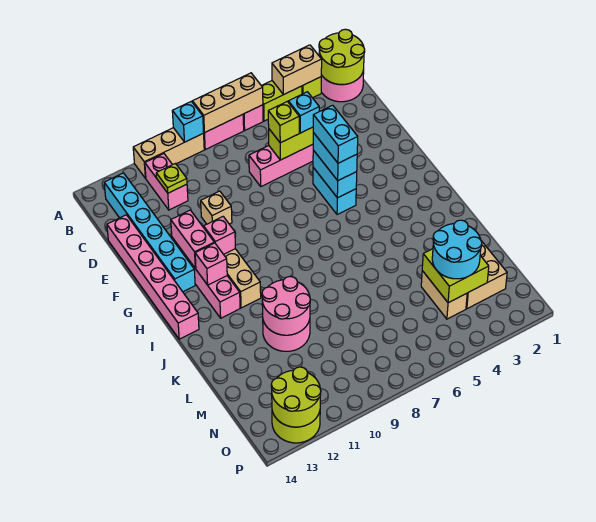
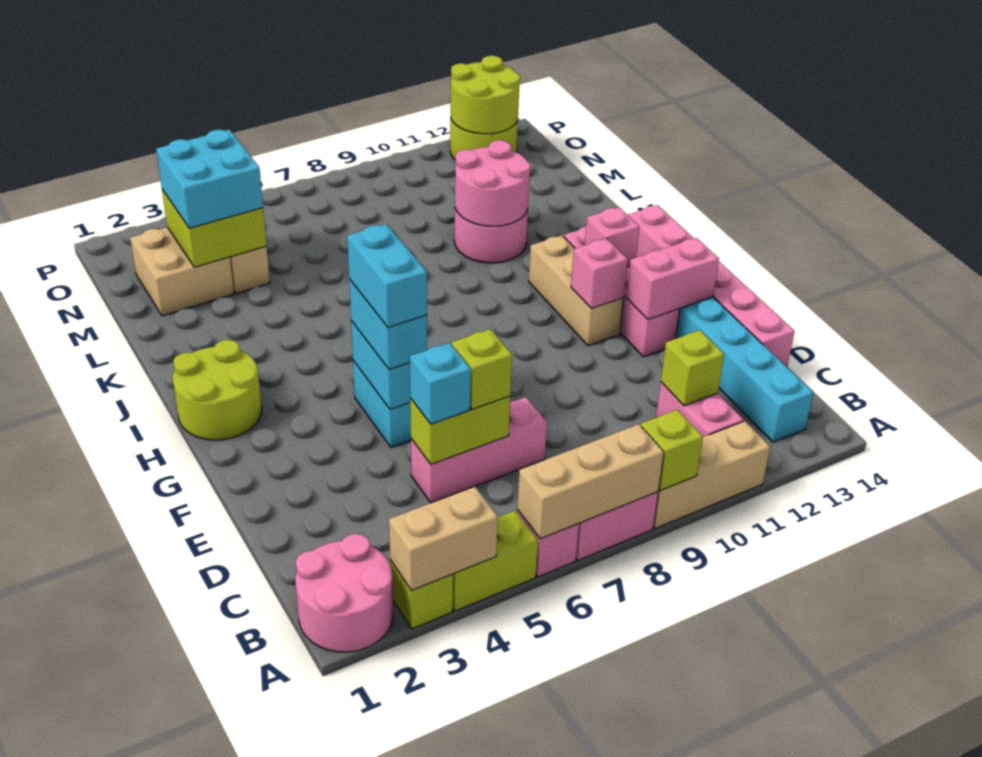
lime 2x2 round brick [319,29,365,84] -> lime 2x2 round brick moved to [173,340,262,440]
cyan 1x1 brick [172,101,204,142] -> lime 1x1 brick [641,410,703,491]
lime 1x1 plate [156,164,187,193] -> lime 1x1 brick [661,330,724,406]
tan 1x1 brick [201,191,232,224] -> none
pink 1x2 brick [171,210,214,269] -> pink 1x2 brick turned to [626,238,719,319]
cyan 2x2 round brick [432,220,482,279] -> cyan 2x2 brick [156,130,263,228]

